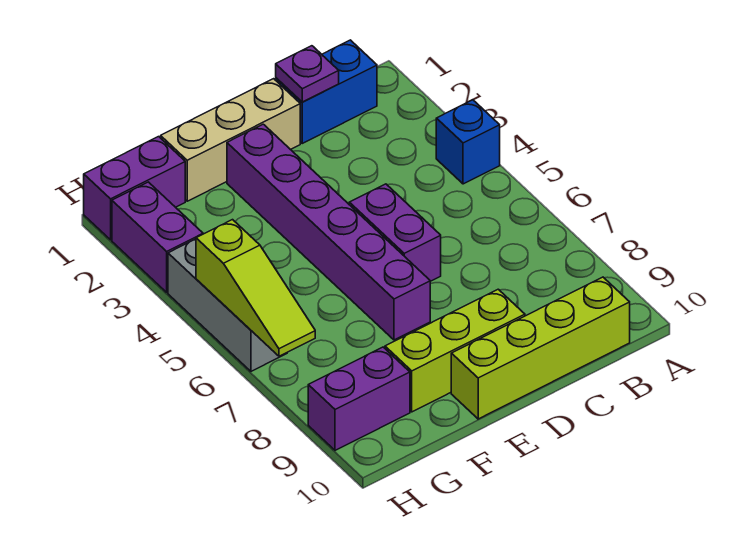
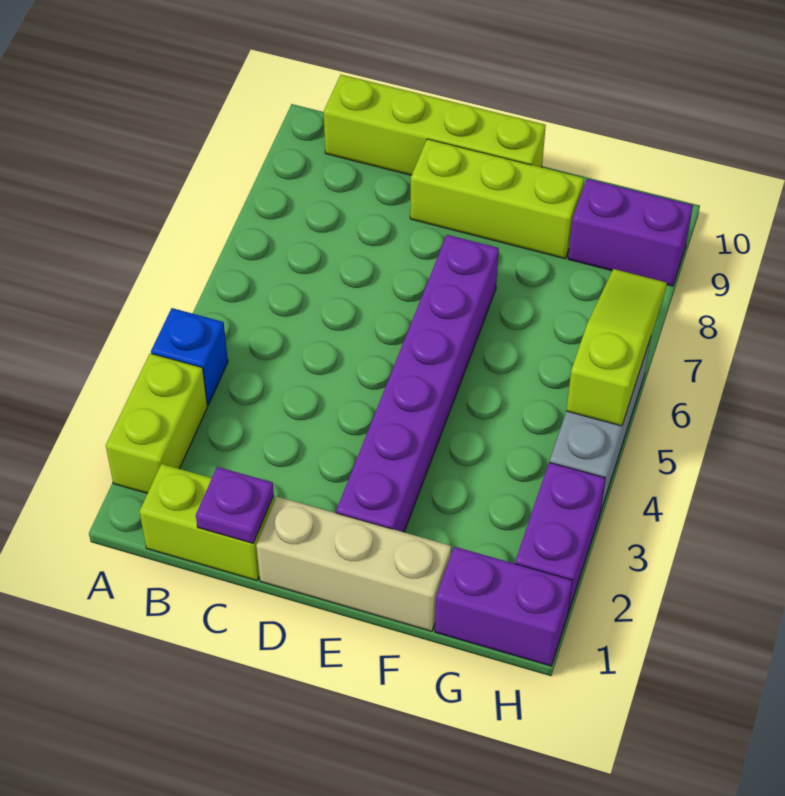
none -> lime 1x2 brick [106,353,208,493]
blue 1x2 brick [276,40,377,143] -> lime 1x2 brick [140,464,274,581]
purple 1x2 brick [349,184,441,281] -> none

